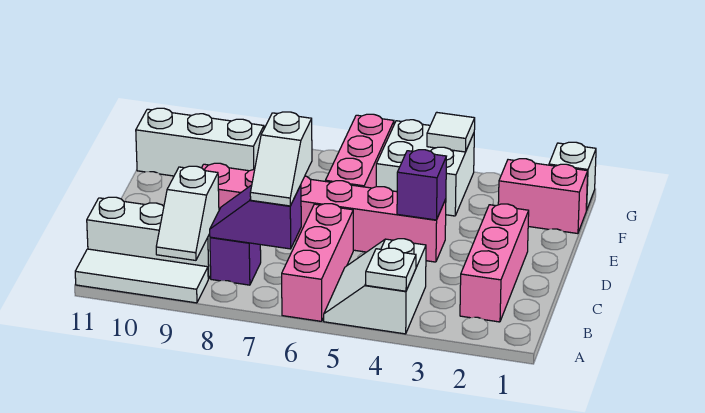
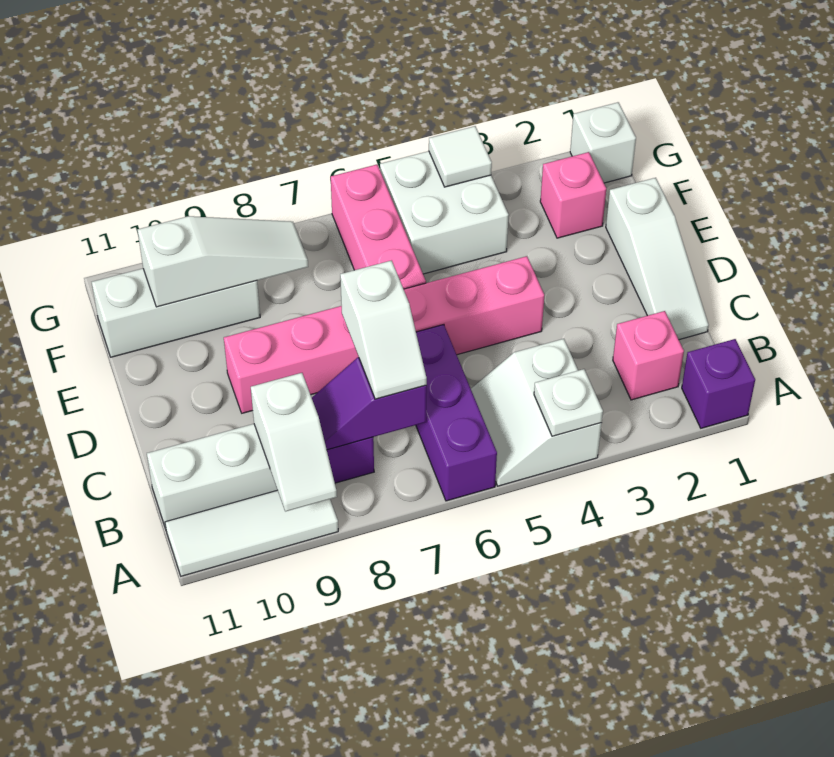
pink 1x3 brick [282,204,353,321] -> purple 1x3 brick [416,325,497,501]
pink 1x3 brick [460,204,529,322] -> pink 1x1 brick [613,311,684,400]
none -> white 1x3 slope [606,178,709,340]
purple 1x1 brick [397,150,446,220] -> purple 1x1 brick moved to [682,339,755,428]
pink 1x2 brick [498,159,588,234] -> pink 1x1 brick [540,152,607,238]
none -> white 1x3 slope [138,216,308,307]

